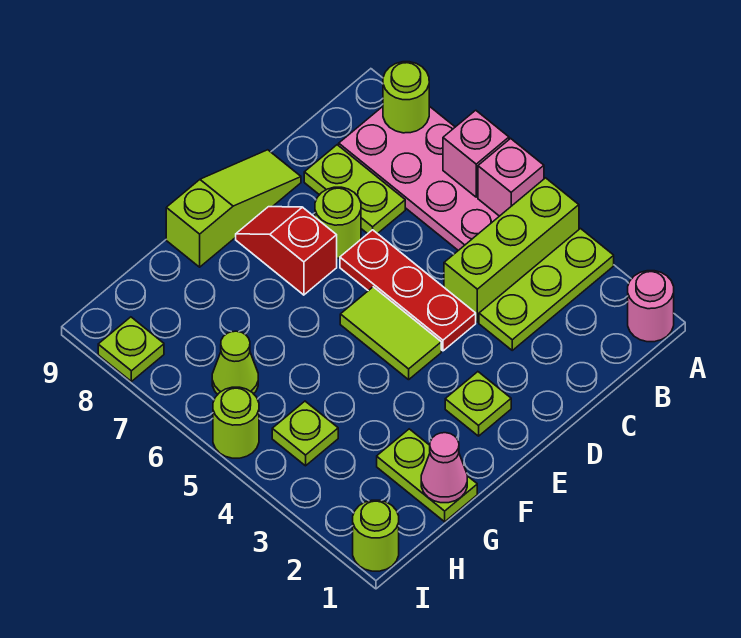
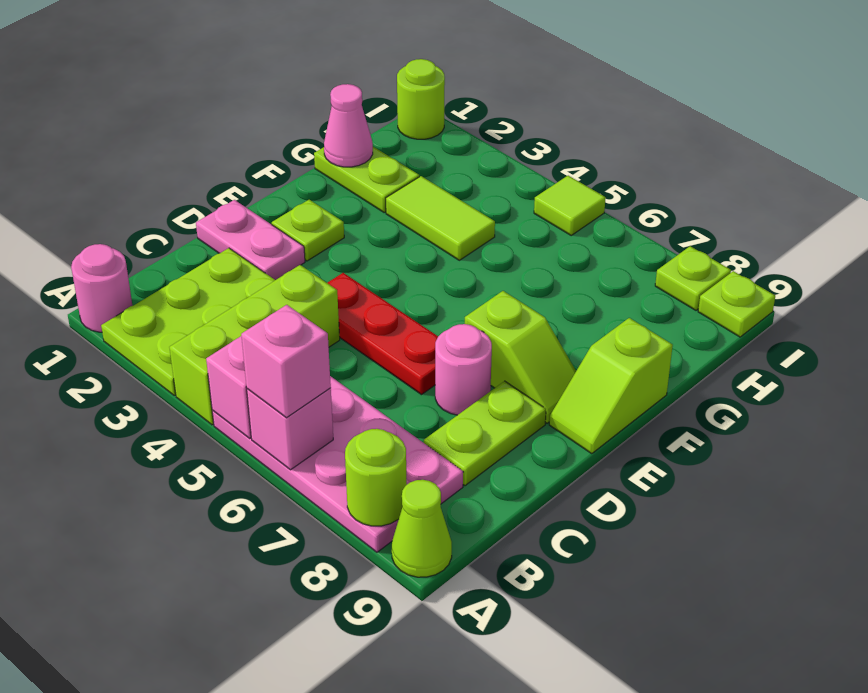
lime 1x3 plate [479,229,614,350] -> lime 2x3 plate [101,248,275,396]
none -> pink 1x1 brick [241,305,331,418]
lime 1x2 plate [304,145,405,234] -> lime 1x2 plate turned to [424,381,546,486]
none -> pink 1x2 plate [196,200,305,280]
lime 1x1 round brick [315,187,361,258] -> pink 1x1 round brick [435,324,492,415]
lime 1x3 slope [166,150,301,267] -> lime 1x2 slope [549,318,673,454]
lime 1x2 tile [340,287,441,380] -> lime 1x2 tile moved to [386,176,495,260]
red 1x2 slope [236,207,337,295] -> lime 1x2 slope [465,291,576,423]
lime 1x1 plate [272,401,338,466] -> lime 1x1 plate moved to [698,271,775,337]
lime 1x1 cone [212,331,258,394] -> lime 1x1 cone moved to [392,480,452,577]
lime 1x1 round brick [213,387,259,458] -> lime 1x1 tile [534,176,606,235]

